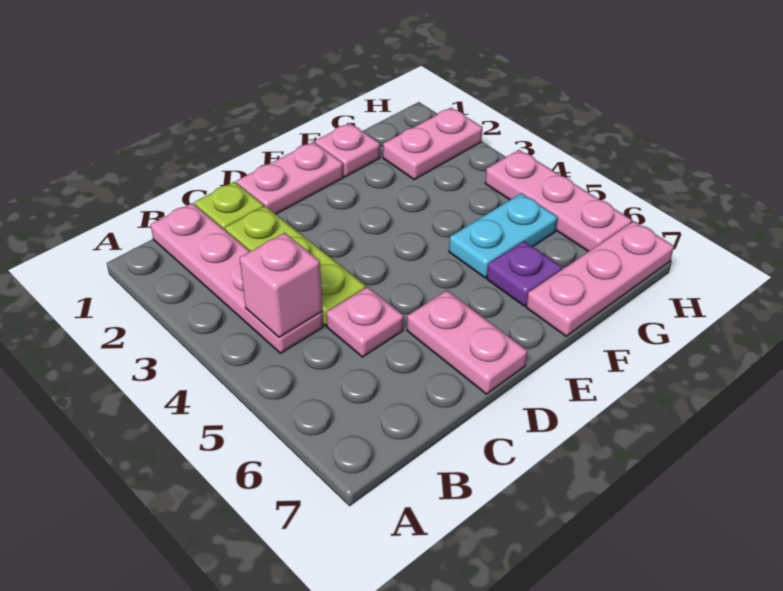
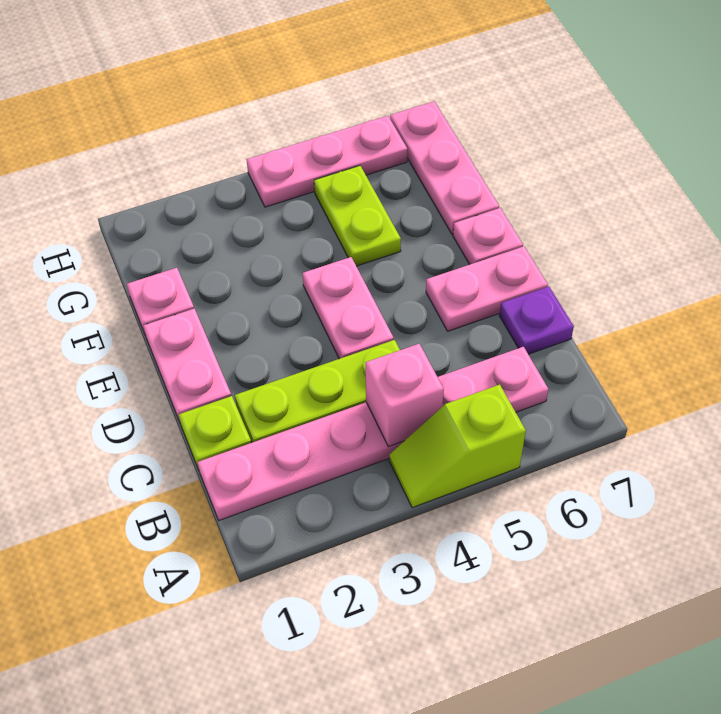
none -> lime 1x2 slope [389,385,526,508]
pink 1x4 plate [151,203,323,353] -> pink 1x6 plate [197,347,548,520]
pink 1x1 plate [326,287,404,357] -> pink 1x1 plate moved to [453,208,523,265]
cyan 1x2 plate [449,193,558,278] -> lime 1x2 plate [314,166,401,266]
purple 1x1 plate [487,241,562,306] -> purple 1x1 plate moved to [500,287,574,354]
pink 1x2 plate [383,108,483,180] -> pink 1x2 plate moved to [303,257,394,359]

